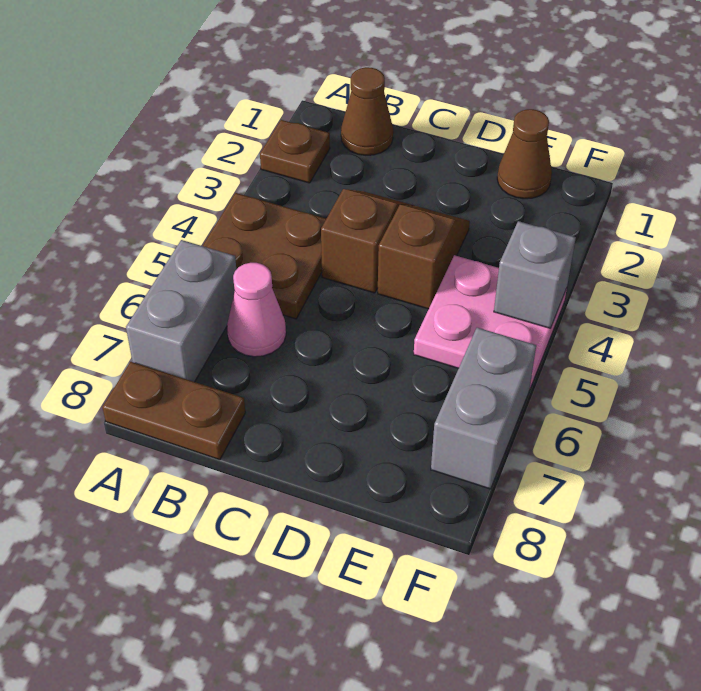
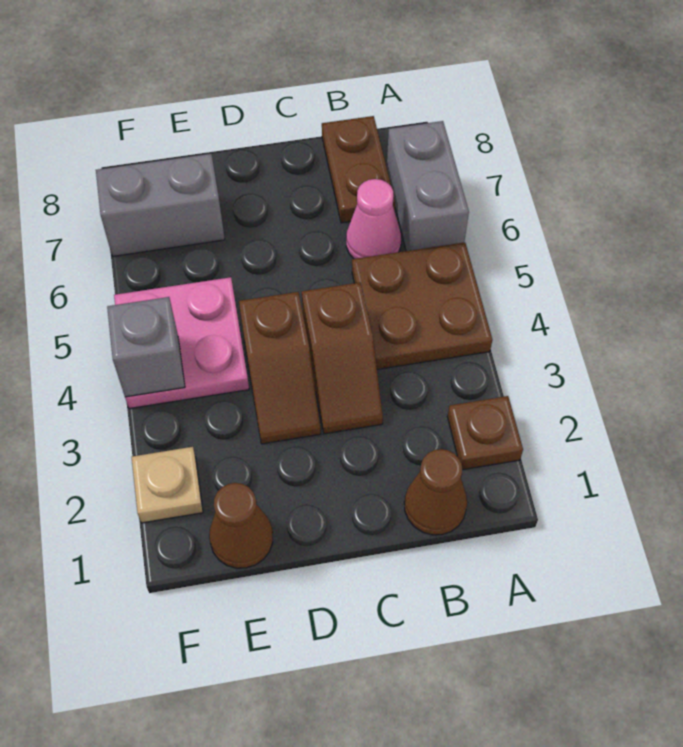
brown 1x2 plate [102,362,246,460] -> brown 1x2 plate turned to [322,116,395,223]
none -> tan 1x1 plate [132,447,203,523]
grey 1x2 brick [431,328,536,489] -> grey 1x2 brick turned to [96,154,225,256]

